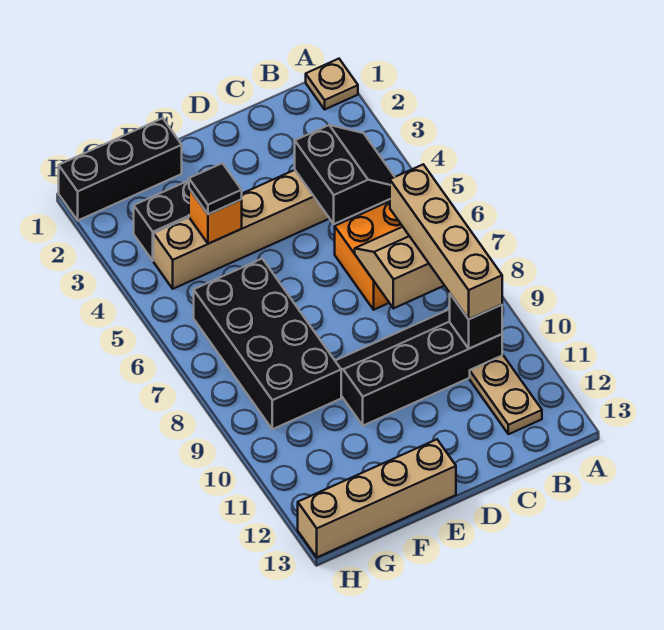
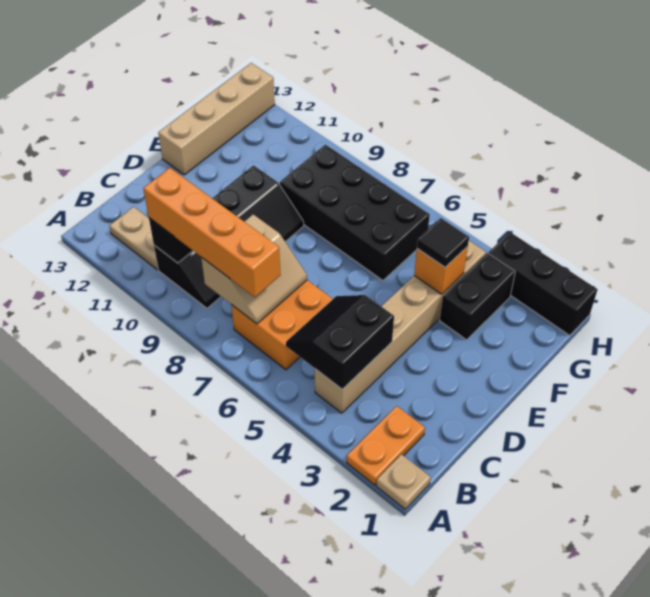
none -> orange 1x2 plate [347,406,425,485]
black 2x2 slope [295,125,394,224] -> black 2x2 slope turned to [286,295,394,389]
tan 1x4 brick [390,164,502,319] -> orange 1x4 brick [143,168,280,297]
black 1x3 brick [59,118,182,220] -> black 1x3 brick turned to [489,232,598,336]

